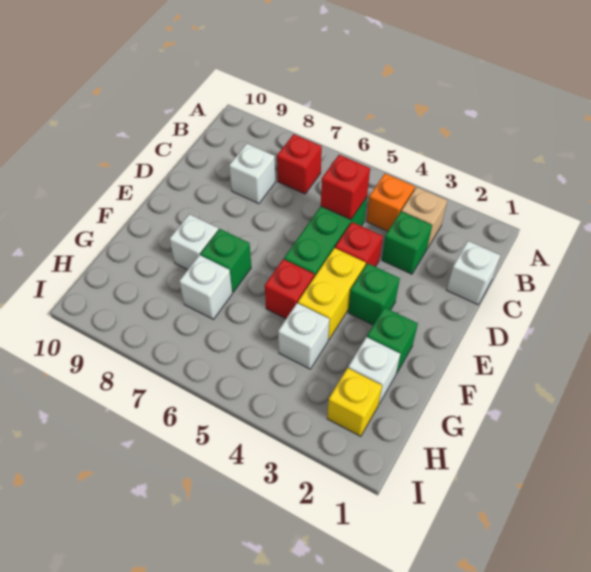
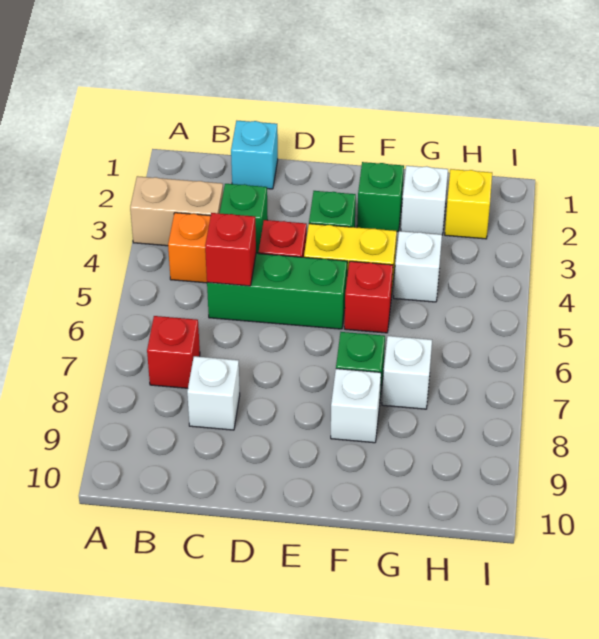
tan 1x1 brick [401,187,447,249] -> tan 1x2 brick [130,176,223,246]
white 1x1 brick [447,241,501,305] -> cyan 1x1 brick [231,121,278,189]

